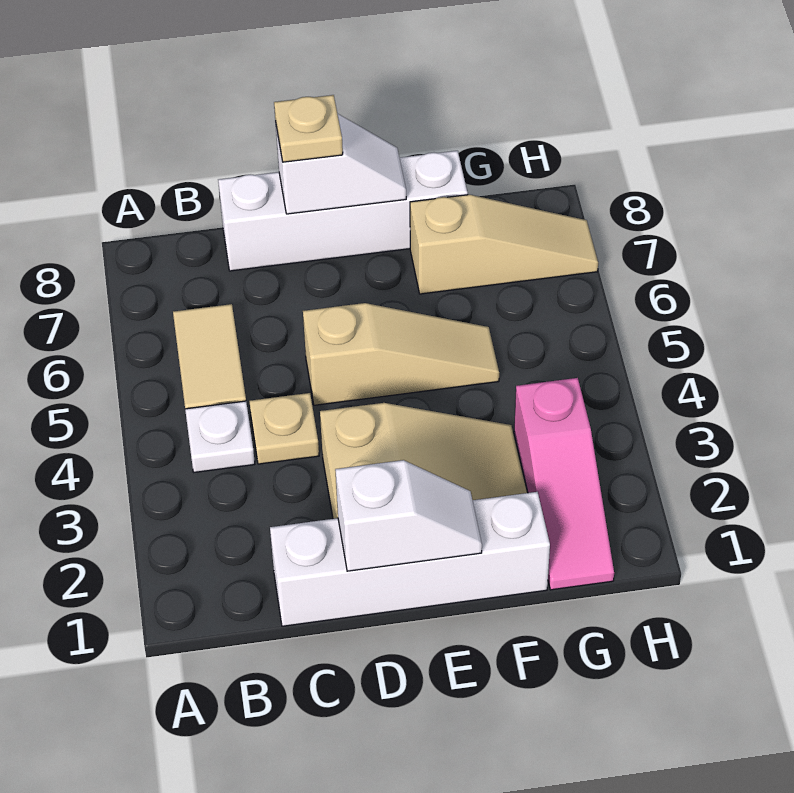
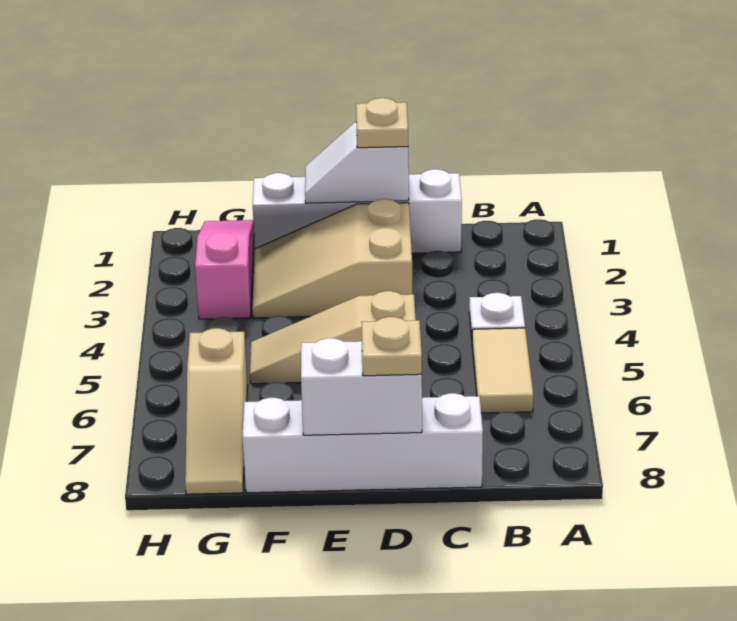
tan 1x1 plate [249,393,319,464] -> tan 1x1 plate moved to [356,98,408,148]
white 1x2 slope [275,114,406,214] -> white 1x2 brick [301,338,422,435]
tan 1x3 slope [410,195,598,294] -> tan 1x3 slope turned to [185,328,248,494]

